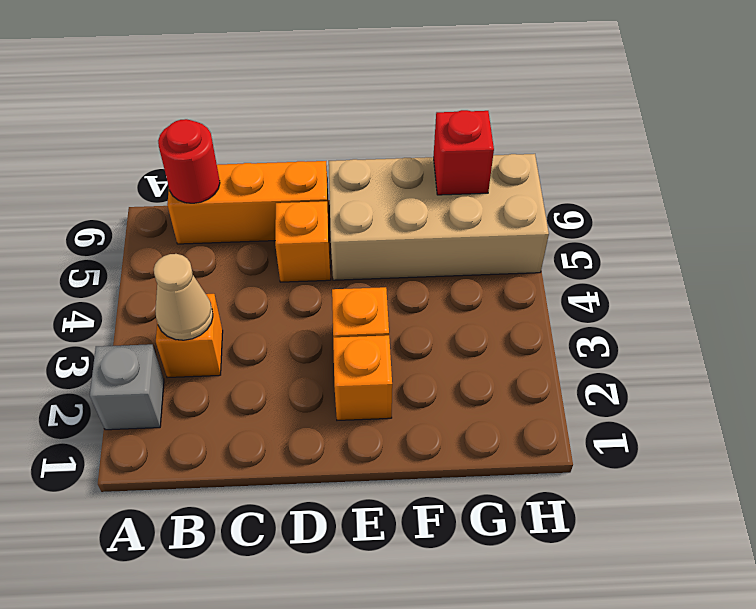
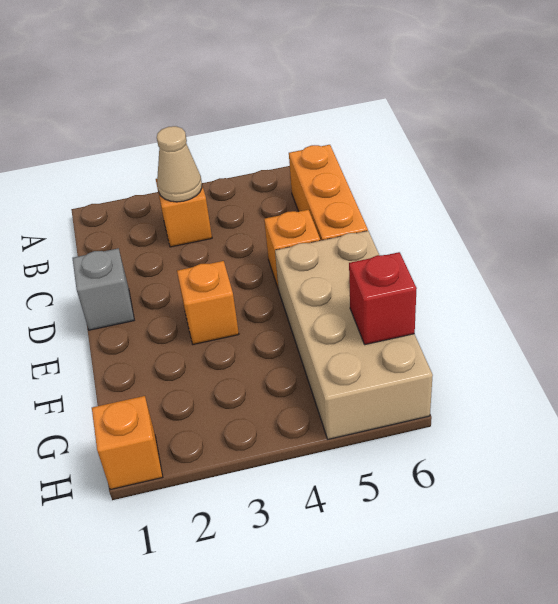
grey 1x1 brick [90,344,164,430] -> grey 1x1 brick moved to [73,248,134,330]
red 1x1 round brick [158,119,220,203] -> none
orange 1x1 brick [333,335,392,420] -> orange 1x1 brick moved to [92,396,163,490]

